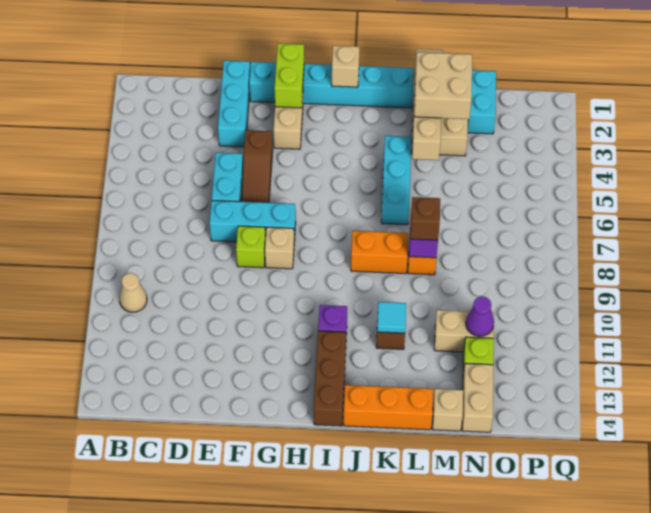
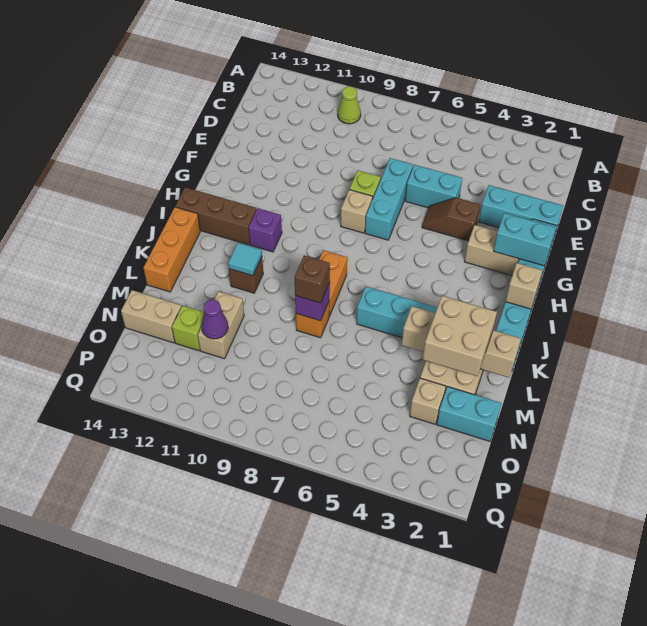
tan 1x1 cone [119,273,147,312] -> lime 1x1 cone [338,87,361,124]
brown 1x3 slope [242,130,273,203] -> brown 1x2 slope [422,198,480,241]
lime 1x2 brick [274,44,304,108] -> cyan 1x2 brick [494,213,556,266]
tan 1x1 brick [433,389,463,431] -> tan 1x1 brick moved to [410,378,446,424]

